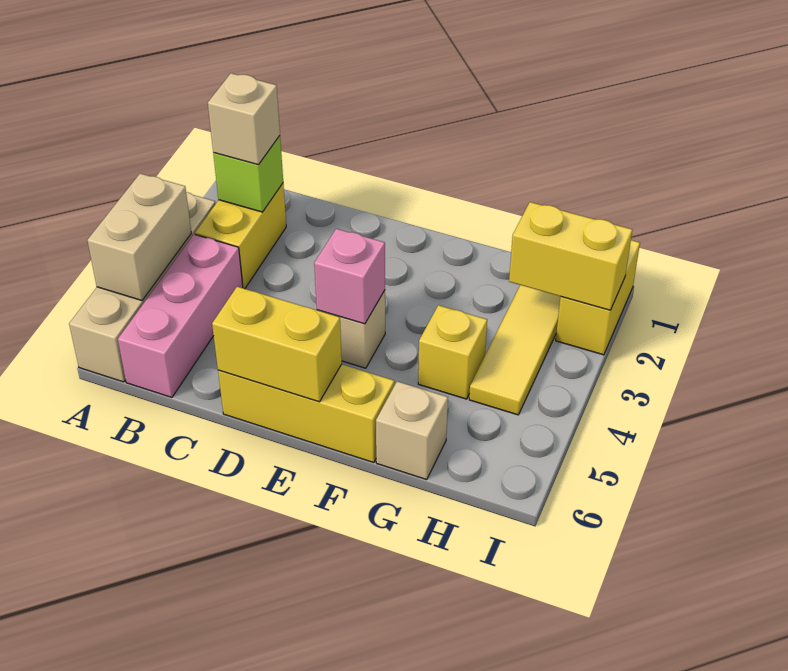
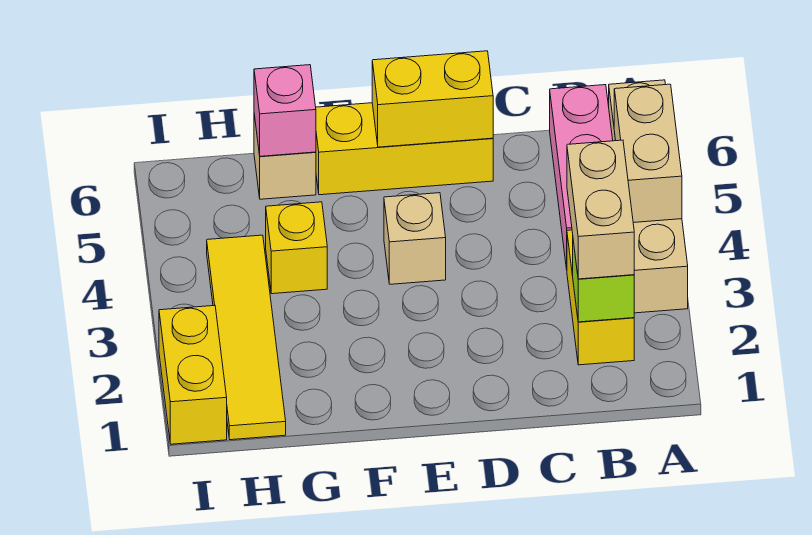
tan 1x1 brick [208,73,280,165] -> tan 1x2 brick [567,140,634,279]
pink 1x1 brick [314,229,385,324] -> pink 1x1 brick moved to [254,65,316,156]
yellow 1x2 brick [509,202,632,310] -> none

